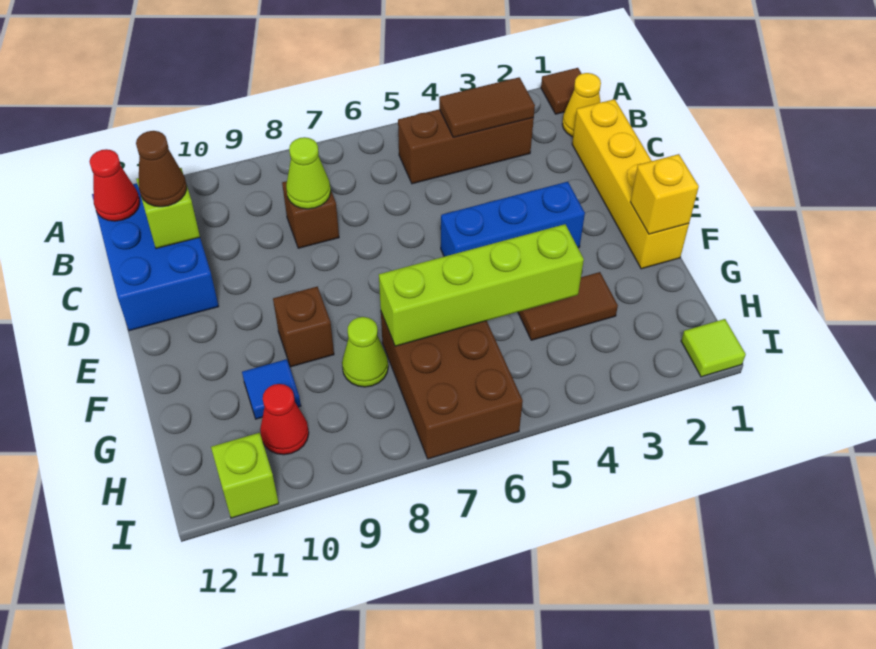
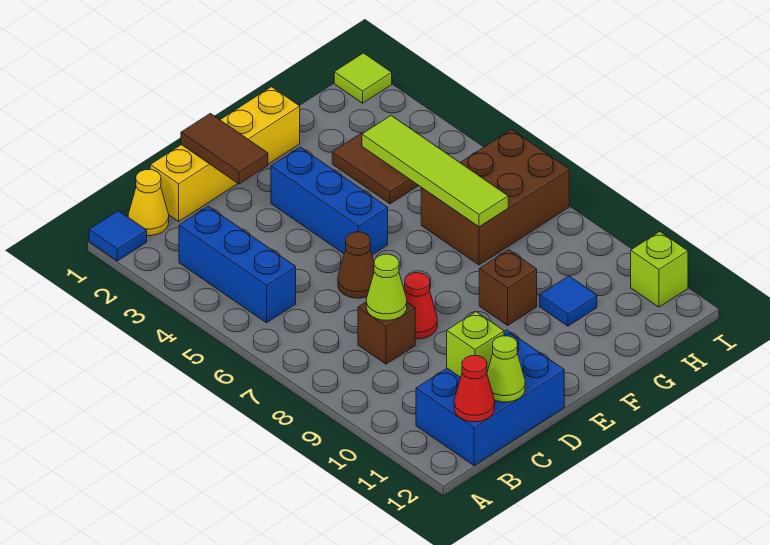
brown 1x1 tile [541,68,582,114] -> blue 1x1 tile [89,211,147,261]
brown 1x3 brick [398,109,534,184] -> blue 1x3 brick [179,206,296,323]
brown 1x2 tile [439,77,535,137] -> brown 1x2 tile moved to [181,113,268,184]
brown 1x1 cone [136,131,187,207] -> brown 1x1 cone moved to [338,232,374,298]
yellow 1x1 brick [630,154,699,234] -> none
lime 1x4 brick [379,224,584,346] -> lime 1x4 tile [362,116,508,227]
lime 1x1 cone [342,317,388,387] -> lime 1x1 cone moved to [487,336,525,402]
red 1x1 cone [260,384,309,455] -> red 1x1 cone moved to [405,273,437,339]

